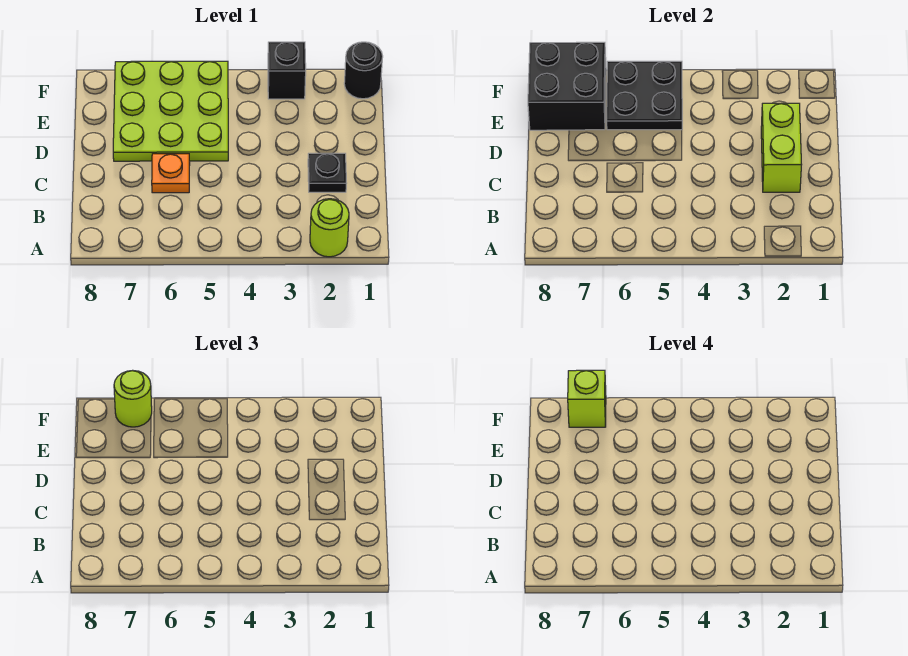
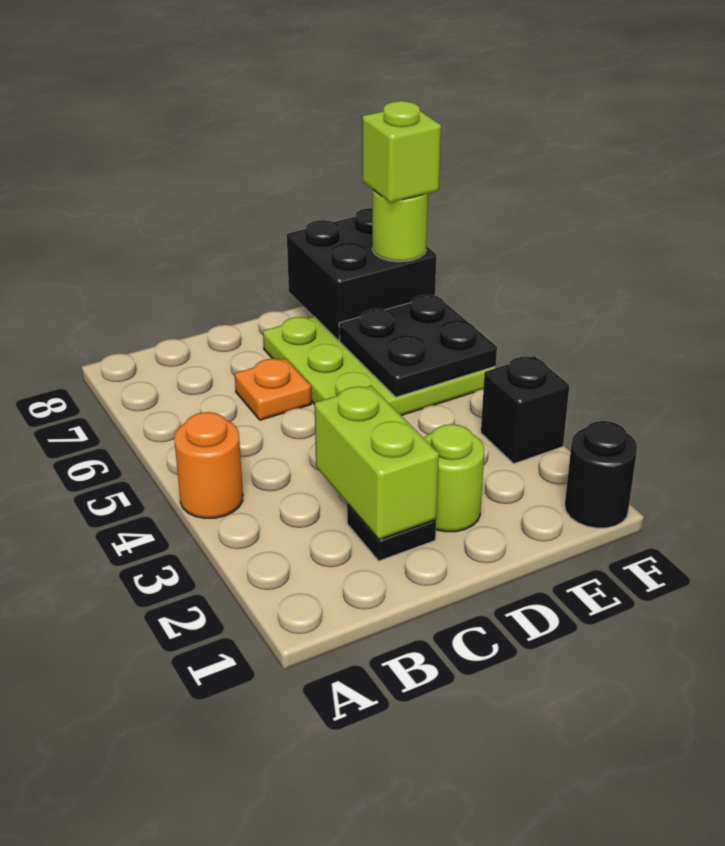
lime 1x1 round brick [310,199,349,257] -> lime 1x1 round brick moved to [424,424,484,532]
none -> orange 1x1 round brick [174,412,243,518]
lime 1x2 brick [761,103,801,192] -> lime 1x2 brick turned to [315,385,439,540]

